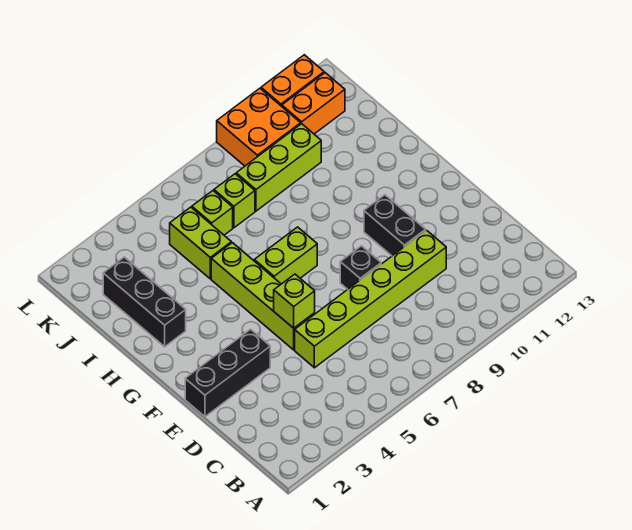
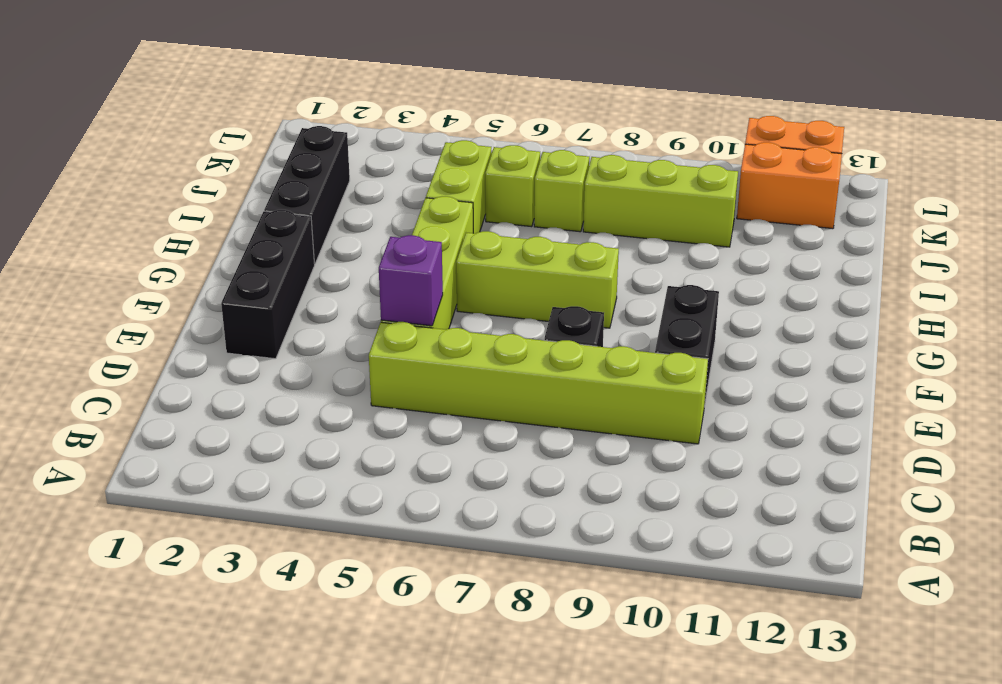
black 1x3 brick [185,329,270,417] -> black 1x3 brick turned to [221,210,315,359]
lime 1x1 brick [274,274,315,328] -> purple 1x1 brick [379,235,443,326]
lime 1x2 brick [254,227,317,284] -> lime 1x3 brick [456,231,619,328]
orange 2x2 brick [217,88,301,166] -> none

